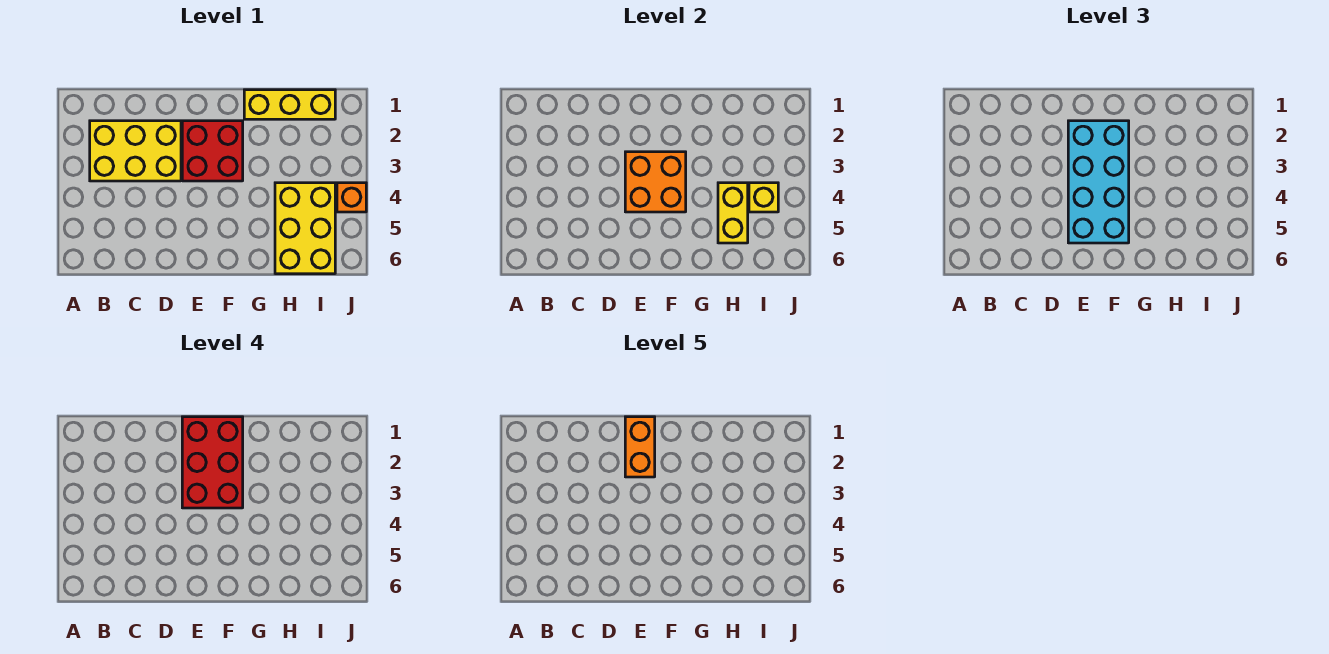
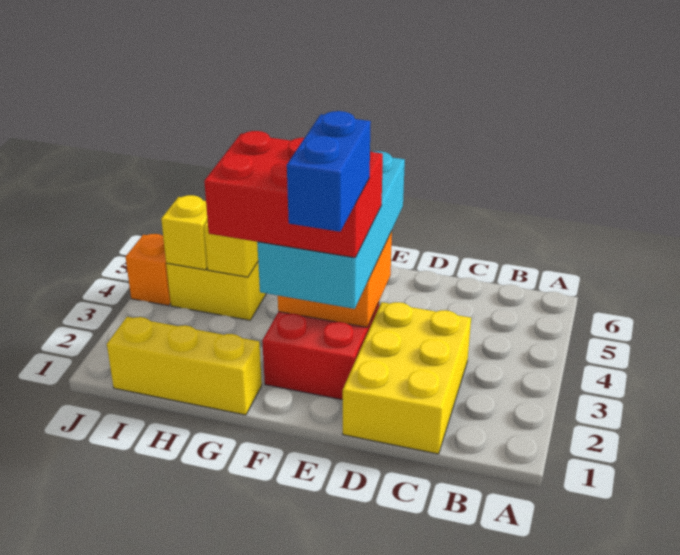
yellow 2x3 brick [90,121,181,181] -> yellow 2x3 brick turned to [343,302,471,454]
red 2x3 brick [182,417,243,508] -> red 2x3 brick turned to [204,131,383,258]
orange 1x2 brick [625,417,655,477] -> blue 1x2 brick [287,111,371,232]

